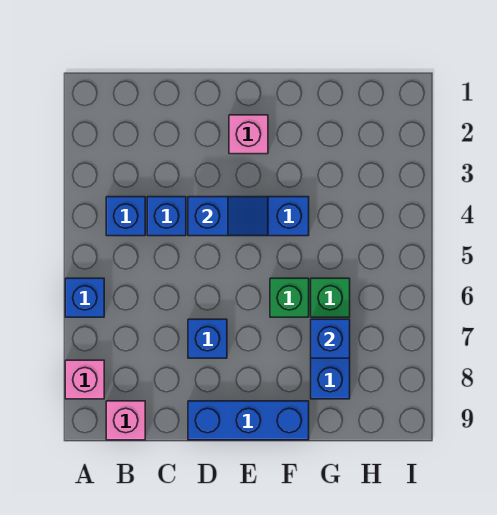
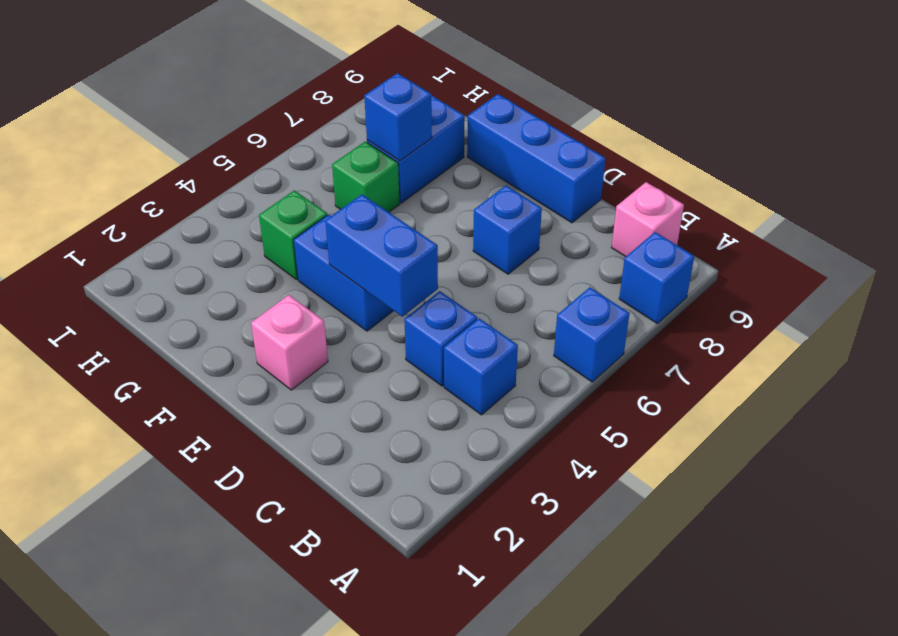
pink 1x1 brick [65,360,104,399] -> blue 1x1 brick [619,232,694,324]
blue 1x2 slope [188,197,268,236] -> blue 1x2 brick [325,194,438,317]
green 1x1 brick [270,278,309,317] -> green 1x1 brick moved to [259,190,327,280]

